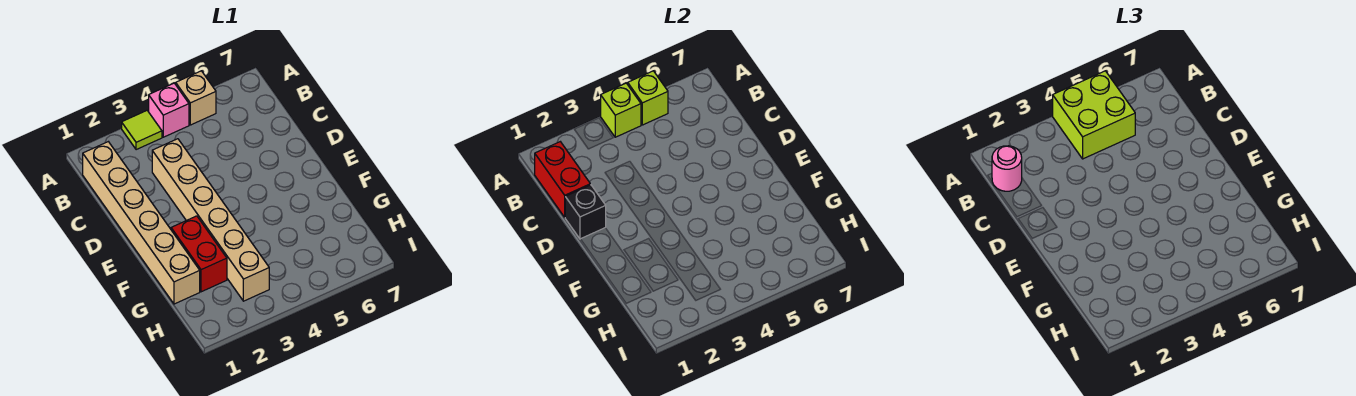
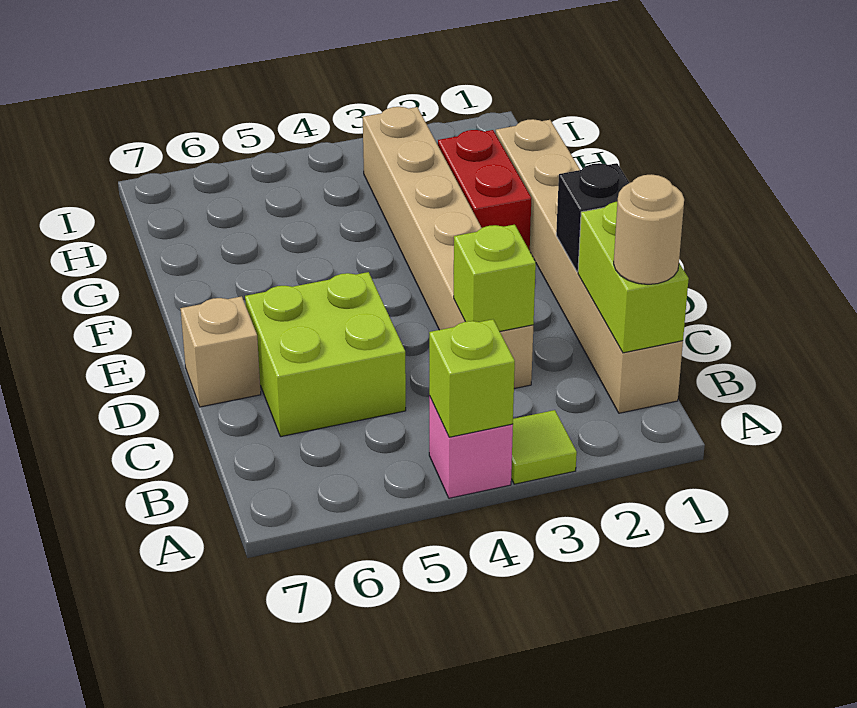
lime 2x2 brick [1053,71,1135,159] -> lime 2x2 brick moved to [245,272,406,437]
tan 1x1 brick [176,71,216,125] -> tan 1x1 brick moved to [180,296,261,407]
lime 1x1 brick [628,71,668,125] -> lime 1x1 brick moved to [454,225,536,331]
red 1x2 brick [535,142,590,217] -> lime 1x2 brick [578,202,689,353]
pink 1x1 round brick [992,146,1022,191] -> tan 1x1 round brick [614,174,684,284]

